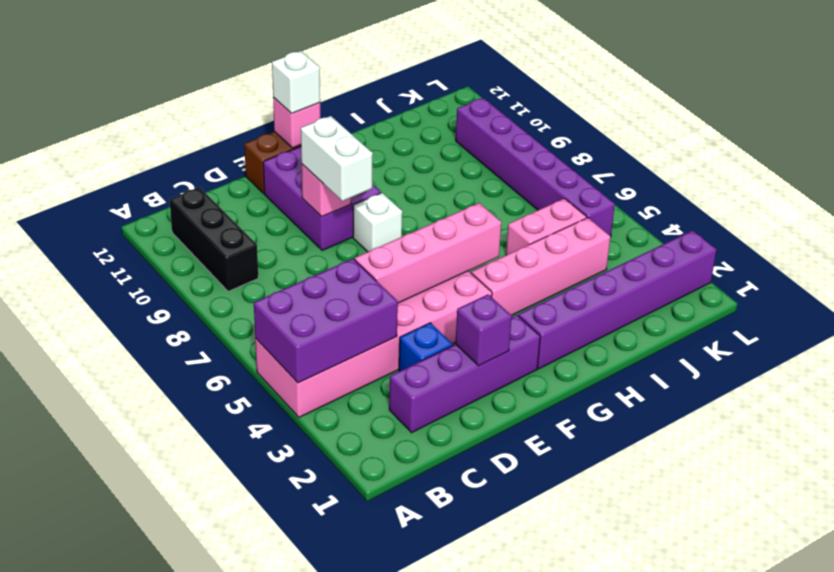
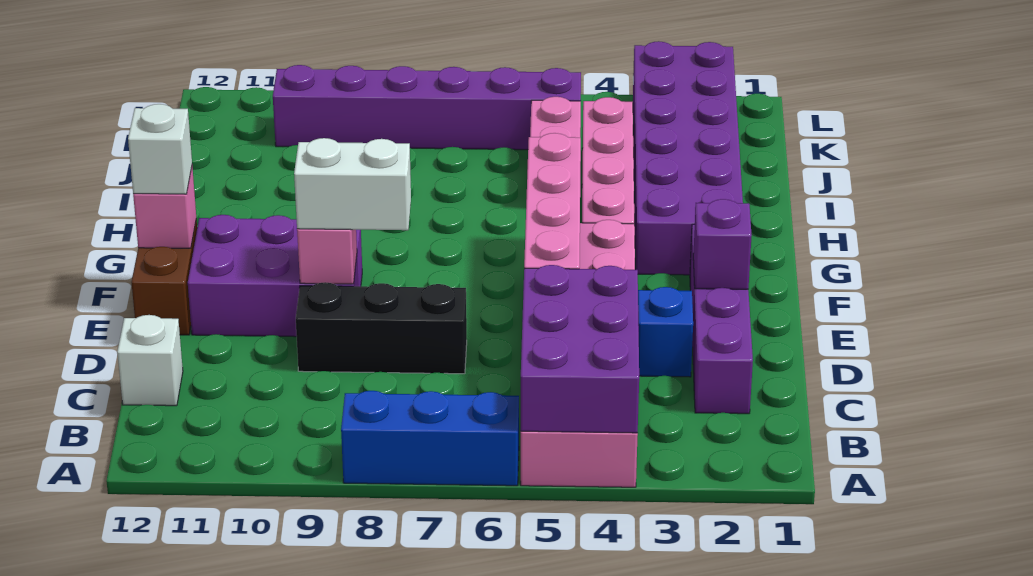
none -> blue 1x3 brick [341,391,519,486]
black 1x3 brick [170,187,258,291] -> black 1x3 brick moved to [296,282,467,374]
white 1x1 brick [353,193,402,252] -> white 1x1 brick moved to [117,315,183,406]
purple 1x6 brick [518,230,717,369] -> purple 2x6 brick [633,41,743,275]

